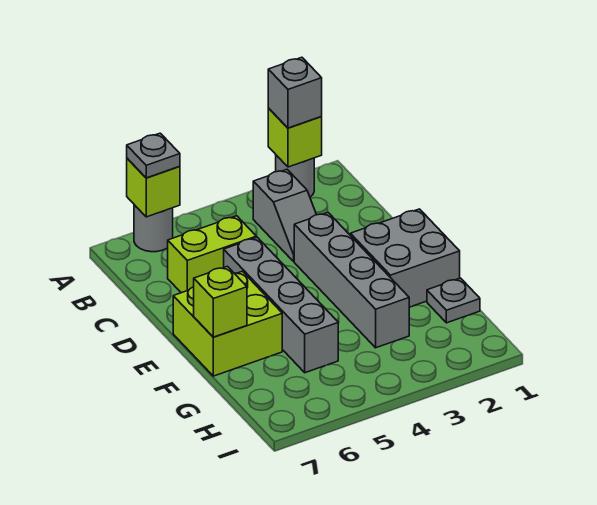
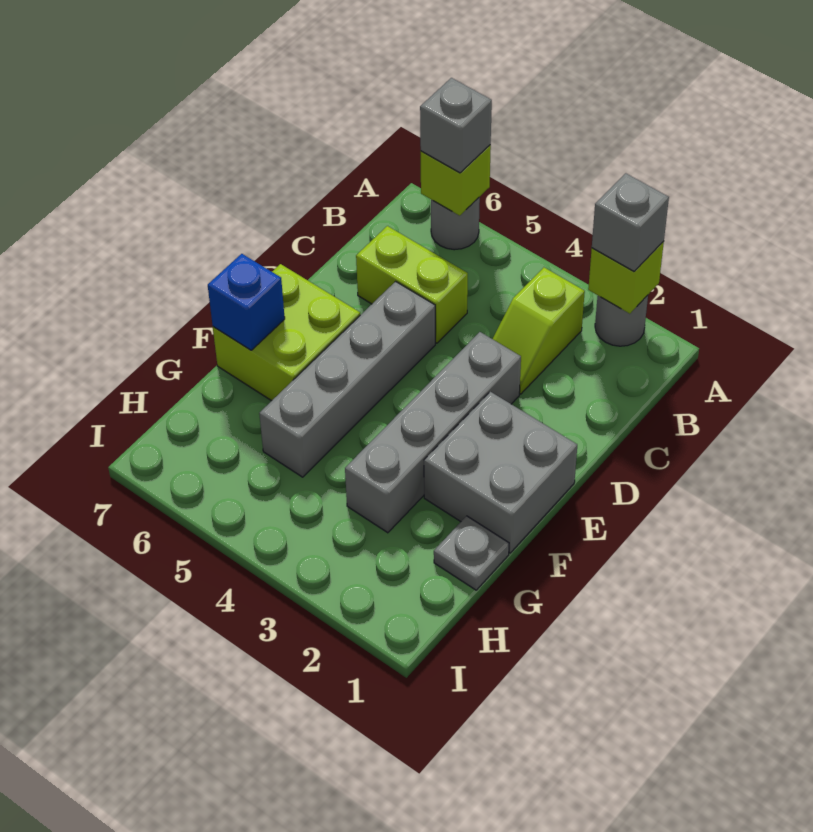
grey 1x1 plate [127,133,180,178] -> grey 1x1 brick [420,78,492,173]
grey 1x2 slope [253,169,316,261] -> lime 1x2 slope [493,268,585,394]
lime 1x1 brick [194,266,247,337] -> blue 1x1 brick [208,254,285,350]

